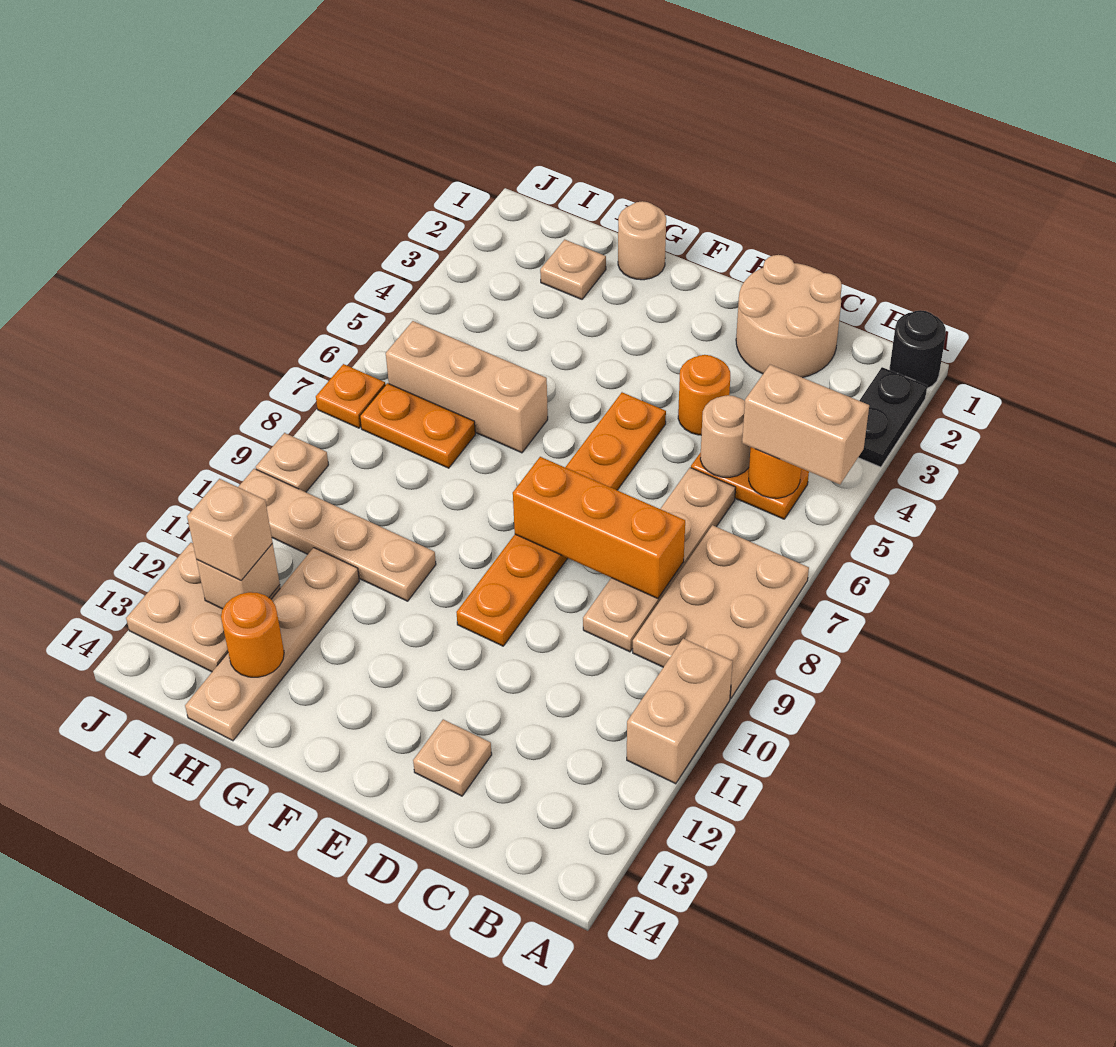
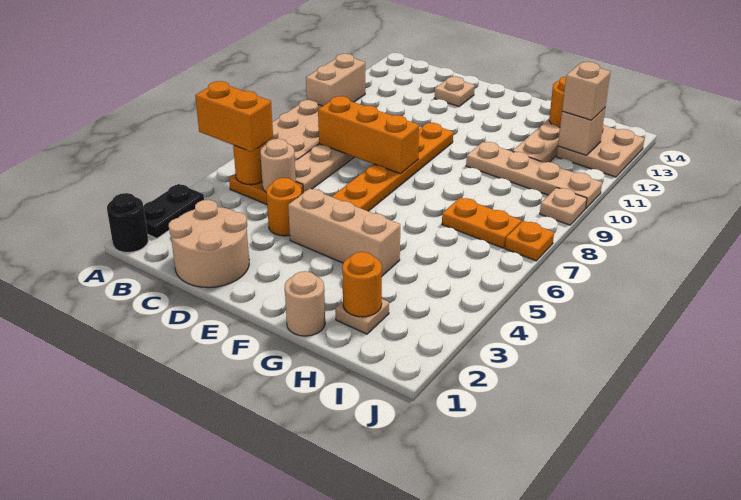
tan 1x2 brick [742,365,869,484] -> orange 1x2 brick [195,81,273,152]
tan 1x3 brick [386,321,548,453] -> tan 1x3 brick moved to [288,189,400,276]
none -> orange 1x1 round brick [342,252,382,317]

